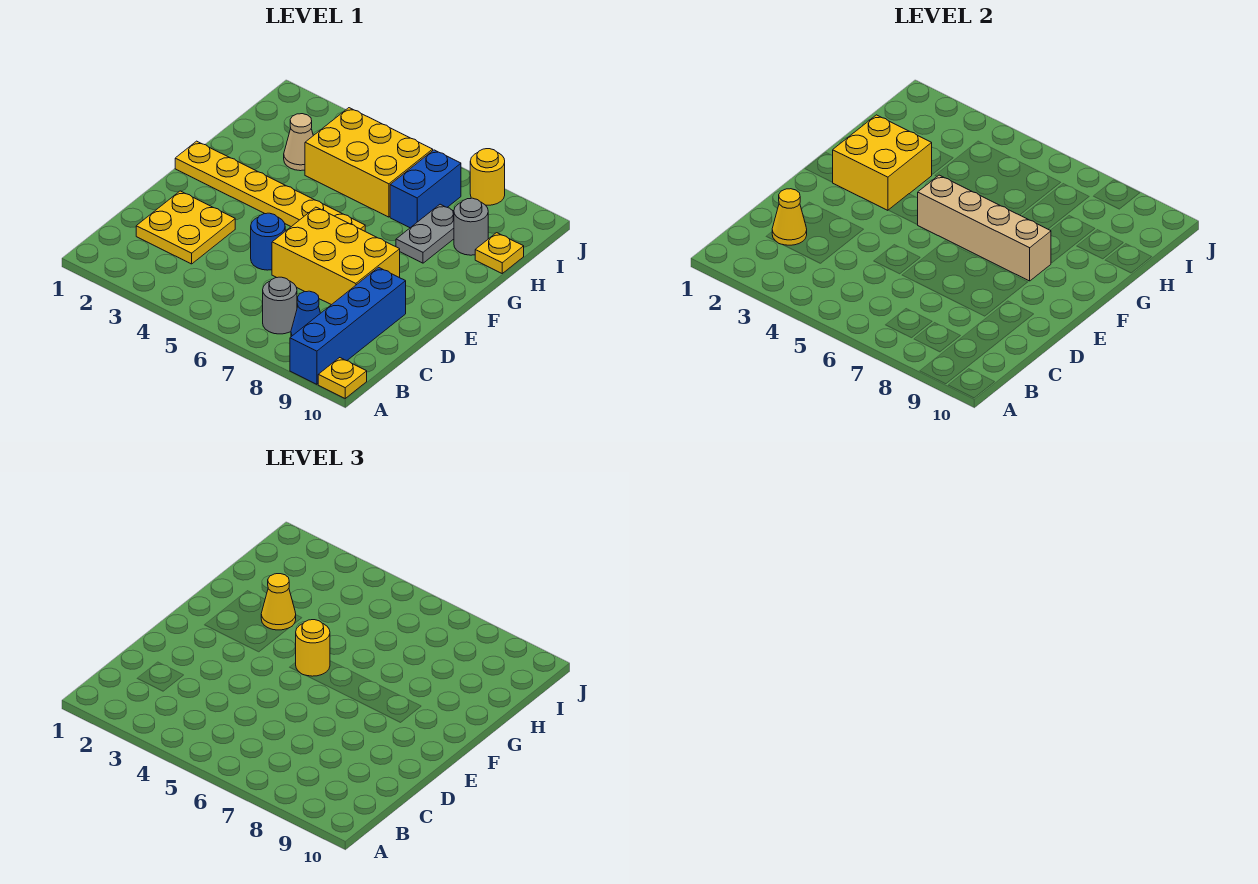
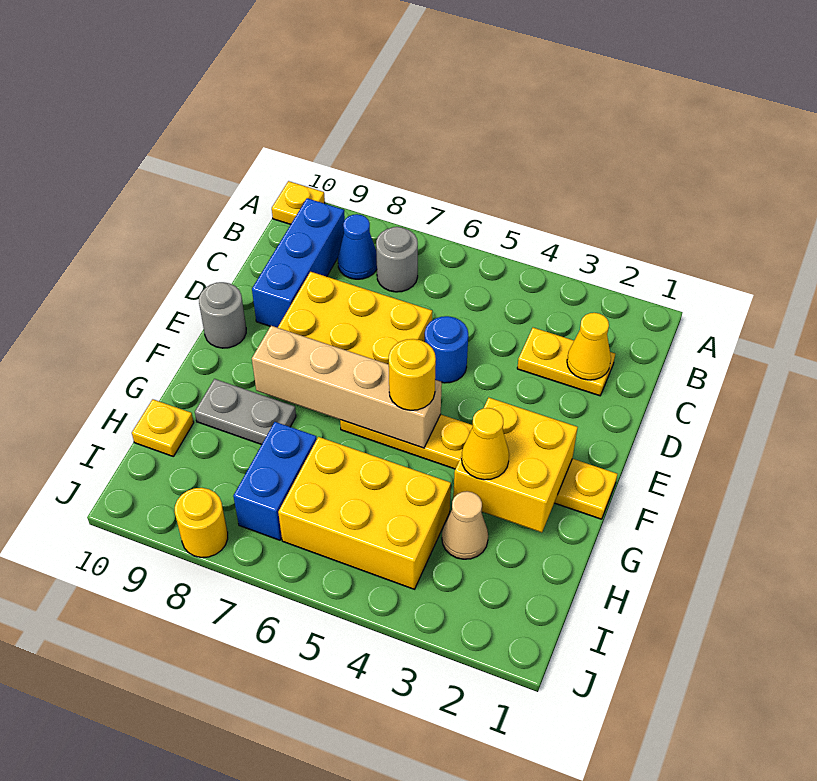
blue 1x4 brick [290,267,406,384] -> blue 1x3 brick [252,198,345,328]
yellow 2x2 plate [136,191,235,264] -> yellow 1x2 plate [517,328,615,396]
grey 1x2 plate [396,204,454,263] -> grey 1x2 plate turned to [195,379,296,445]
grey 1x1 round brick [454,198,488,255] -> grey 1x1 round brick moved to [199,282,246,348]

